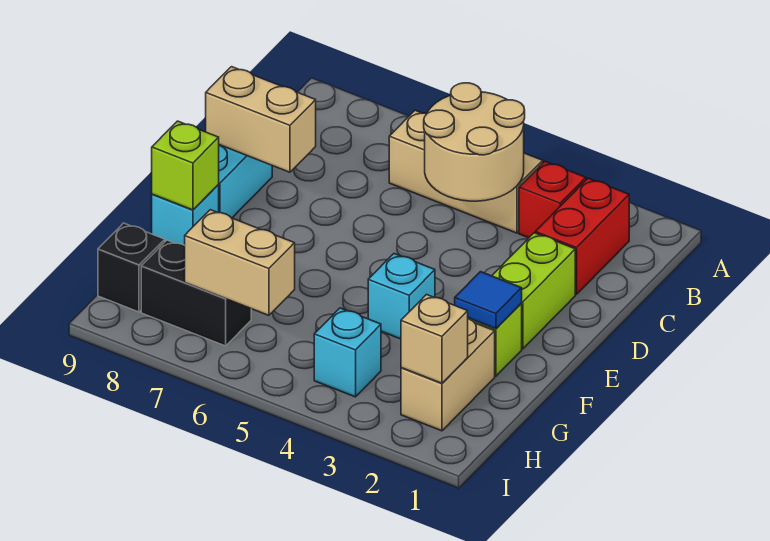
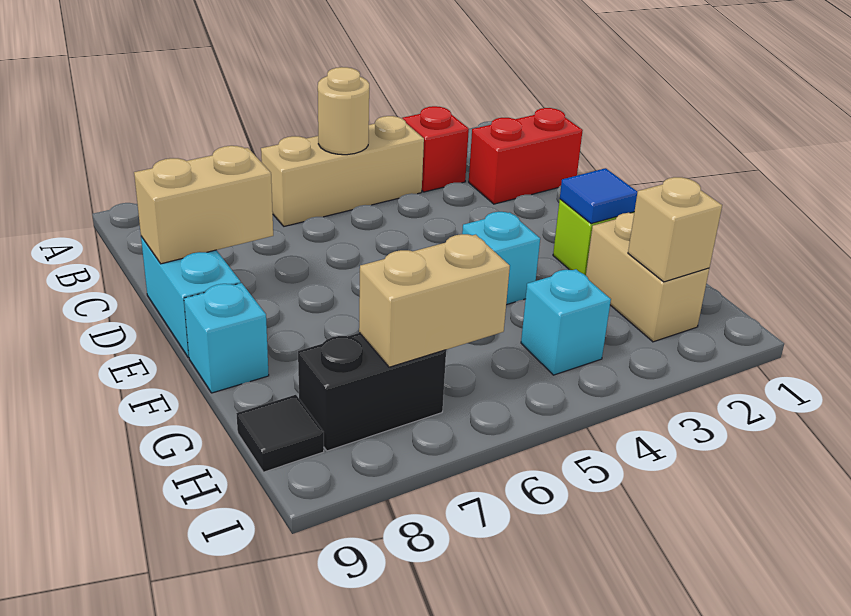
red 1x2 brick [535,178,629,294] -> red 1x2 brick turned to [469,108,583,204]
tan 2x2 round brick [424,83,525,201] -> tan 1x1 round brick [318,67,369,155]
lime 1x2 brick [492,233,575,349] -> none
lime 1x1 brick [152,121,219,210] -> none
black 1x1 brick [98,223,165,312] -> black 1x1 tile [236,395,324,472]

